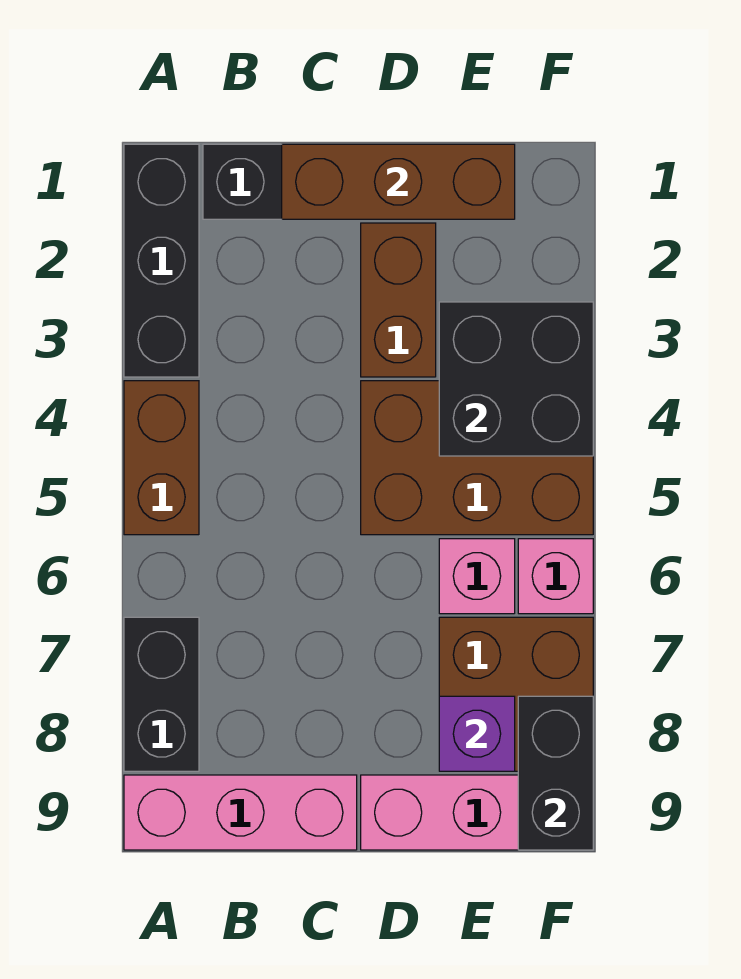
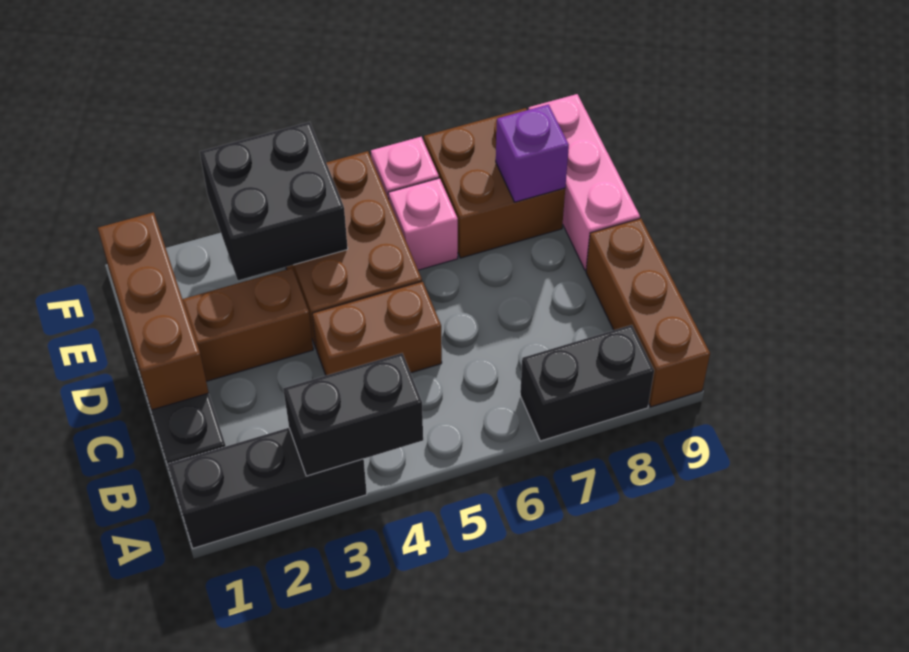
brown 1x2 brick [124,381,199,535] -> brown 1x2 brick moved to [312,281,442,375]
pink 1x3 brick [124,775,357,850] -> brown 1x3 brick [586,218,710,407]
black 1x2 brick [518,696,593,850] -> black 1x2 brick moved to [283,353,423,476]

